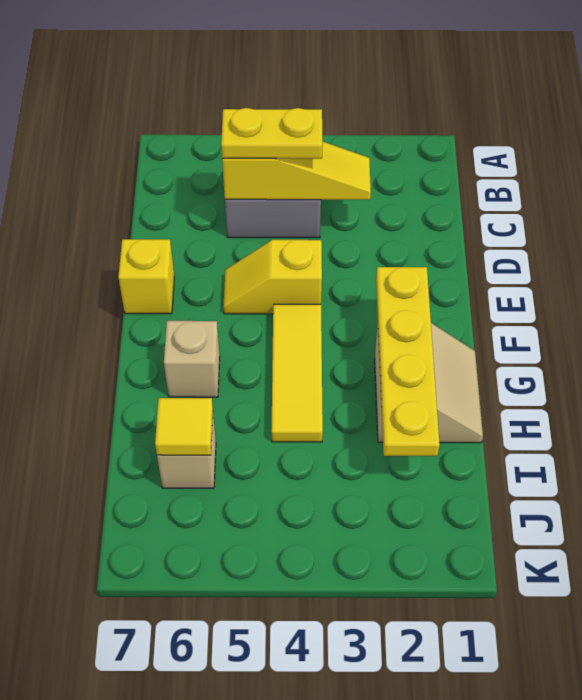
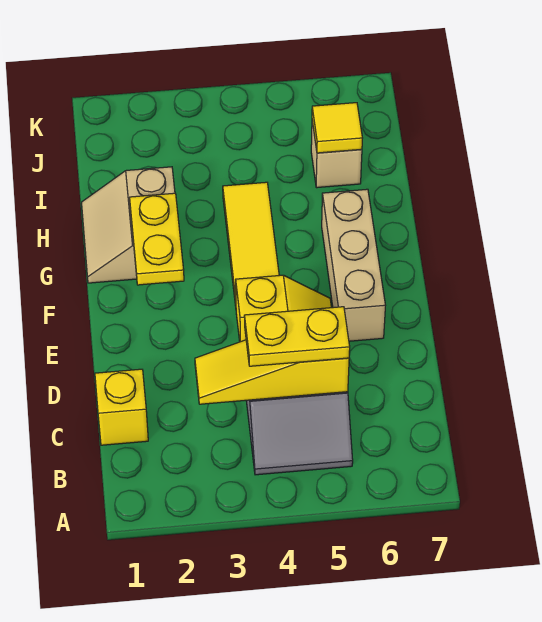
yellow 1x1 brick [118,239,174,314] -> yellow 1x1 brick moved to [95,369,148,445]
yellow 1x4 plate [376,267,440,456] -> yellow 1x2 plate [130,193,184,285]
tan 1x1 brick [164,321,220,397] -> tan 1x3 brick [322,189,385,341]

